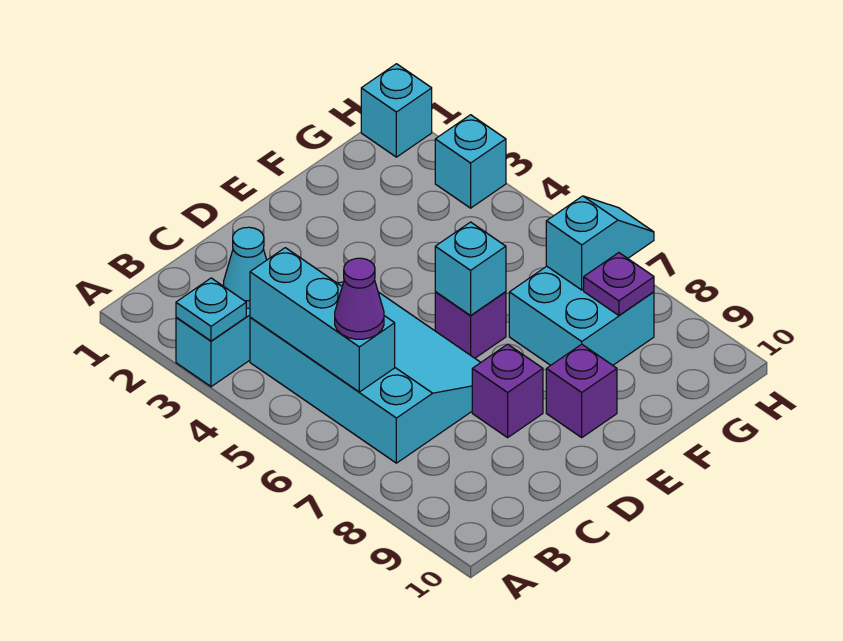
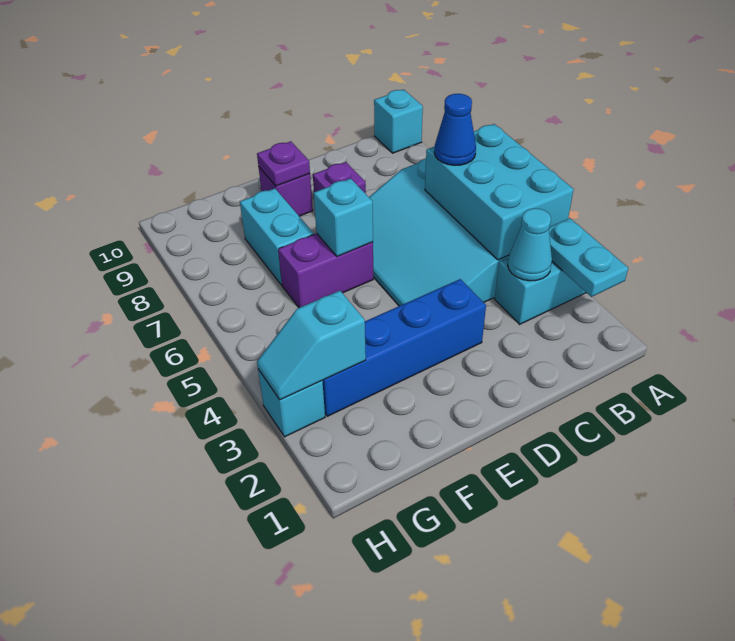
cyan 1x1 plate [176,278,246,341] -> cyan 1x2 plate [549,218,628,297]
cyan 1x3 brick [250,248,395,392] -> cyan 2x3 brick [425,124,574,260]
purple 1x1 cone [335,258,384,339] -> blue 1x1 cone [434,94,476,165]
none -> blue 1x4 brick [322,279,486,416]
purple 1x1 brick [435,292,506,358] -> purple 1x2 brick [278,233,373,308]
cyan 2x2 brick [509,266,654,365] -> cyan 1x2 brick [240,188,314,285]
cyan 1x2 slope [546,196,654,290] -> cyan 1x2 slope moved to [257,291,366,400]
purple 1x1 plate [584,253,654,315] -> purple 1x1 plate moved to [257,141,310,186]
cyan 1x1 brick [361,64,432,157] -> cyan 1x1 brick moved to [374,90,423,153]

